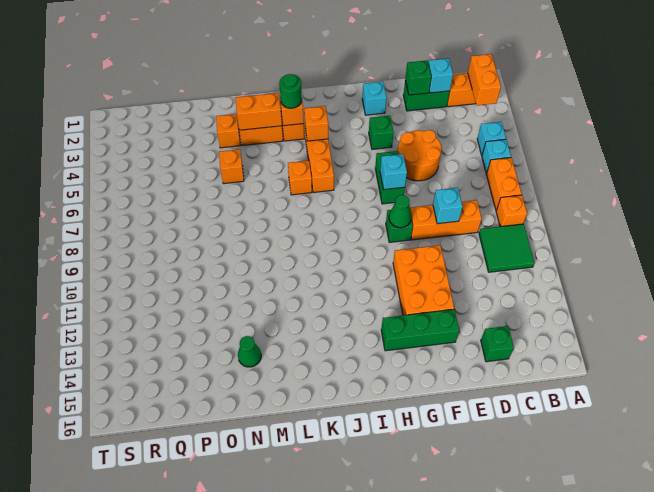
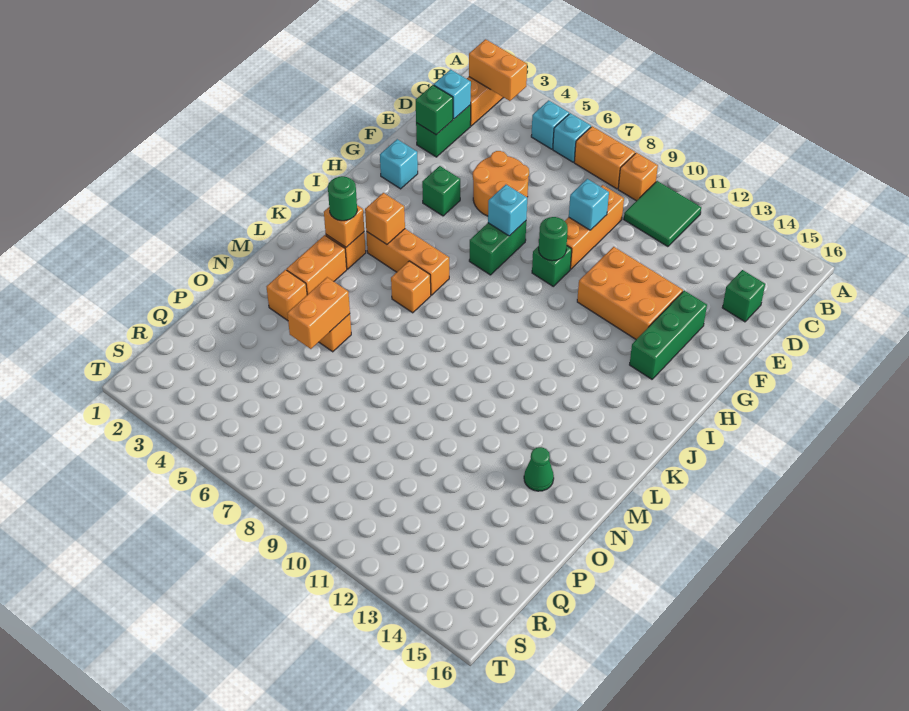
green 1x2 brick [375,151,405,204] -> green 1x2 brick turned to [469,221,526,275]
green 1x1 cone [389,195,411,228] -> green 1x1 round brick [539,217,568,261]
orange 1x2 brick [235,93,282,130] -> orange 1x2 brick moved to [287,277,350,349]

